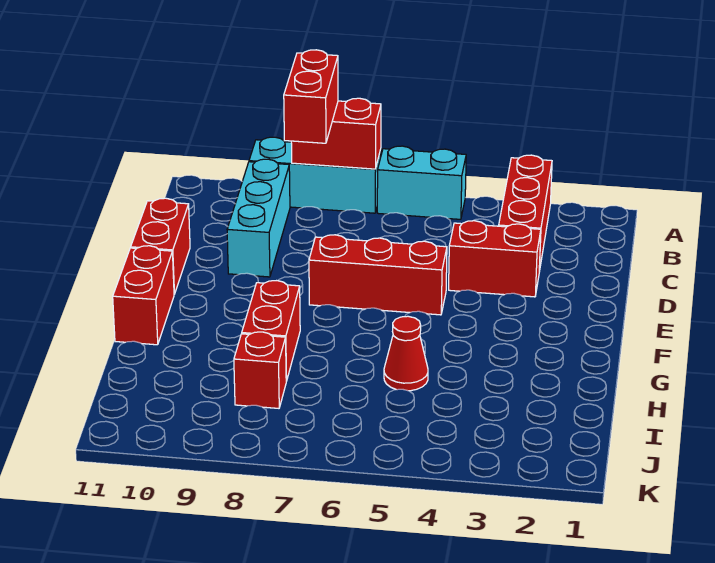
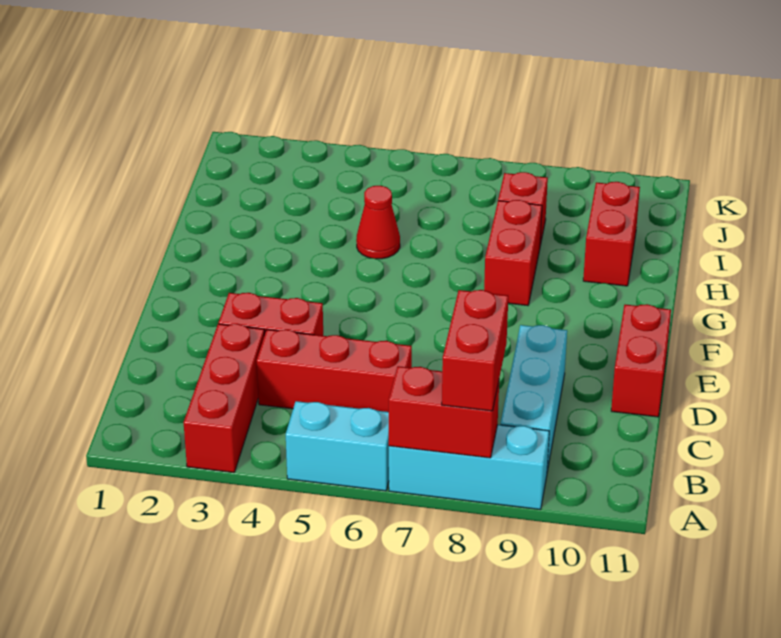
red 1x3 brick [309,235,447,315] -> red 1x3 brick moved to [257,330,412,412]
red 1x2 brick [113,246,174,345] -> red 1x2 brick moved to [583,182,640,286]

